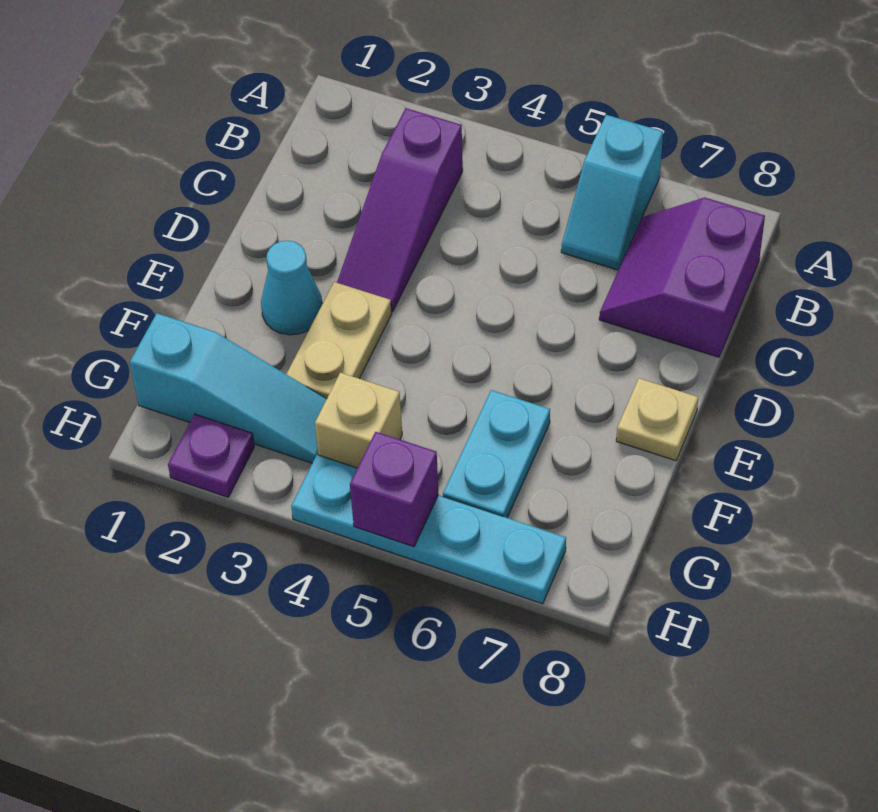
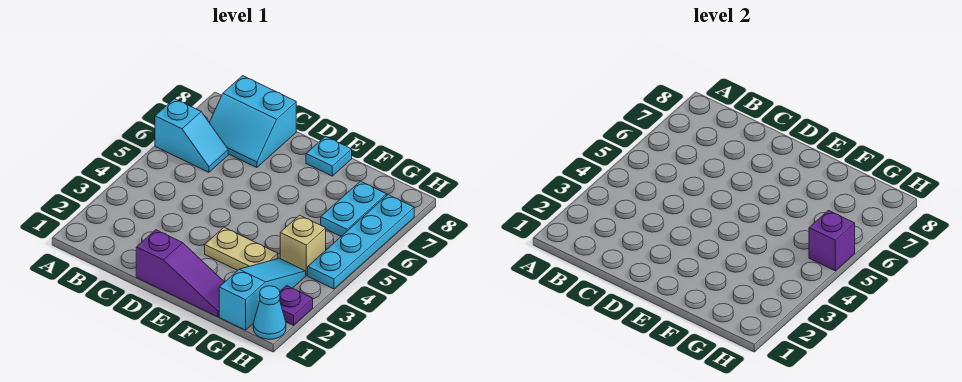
purple 1x3 slope [337,108,463,312] -> purple 1x3 slope moved to [136,230,224,317]
purple 2x2 slope [599,198,765,357] -> cyan 2x2 slope [209,76,296,168]
cyan 1x1 cone [261,241,322,335] -> cyan 1x1 cone moved to [253,286,286,339]
tan 1x1 plate [616,378,698,461] -> cyan 1x1 plate [306,136,352,176]
cyan 1x2 plate [443,390,550,518] -> cyan 1x2 plate turned to [321,181,387,236]

